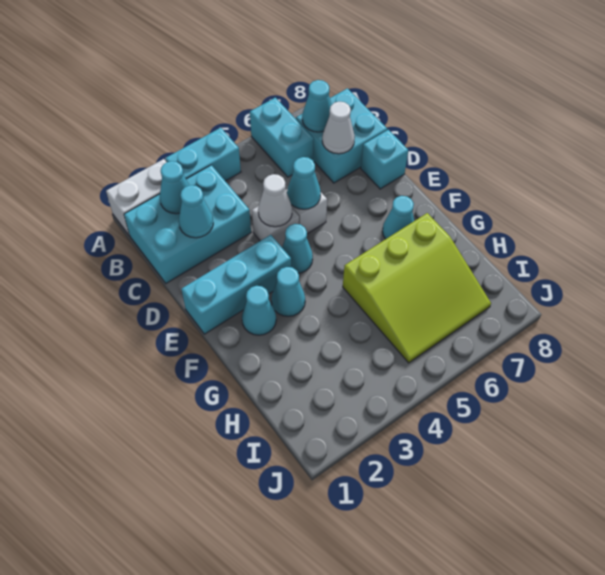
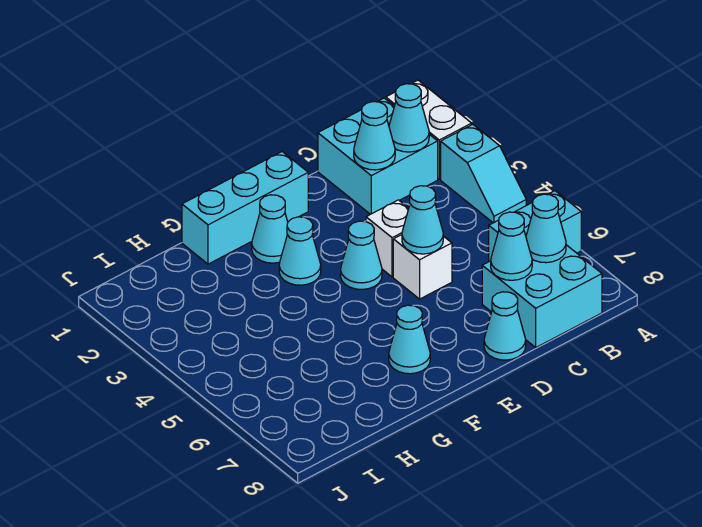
cyan 1x2 brick [165,128,241,181] -> cyan 1x2 slope [441,124,526,223]
cyan 2x3 brick [124,165,251,283] -> cyan 2x2 brick [318,98,438,214]
white 1x1 cone [322,102,355,154] -> cyan 1x1 cone [491,212,532,280]
white 1x1 cone [258,174,292,227] -> none
cyan 1x1 brick [361,130,408,189] -> cyan 1x1 cone [484,292,526,360]
cyan 1x3 brick [181,235,291,334] -> cyan 1x3 brick turned to [182,152,308,264]
lime 3x3 slope [343,213,491,363] -> none

